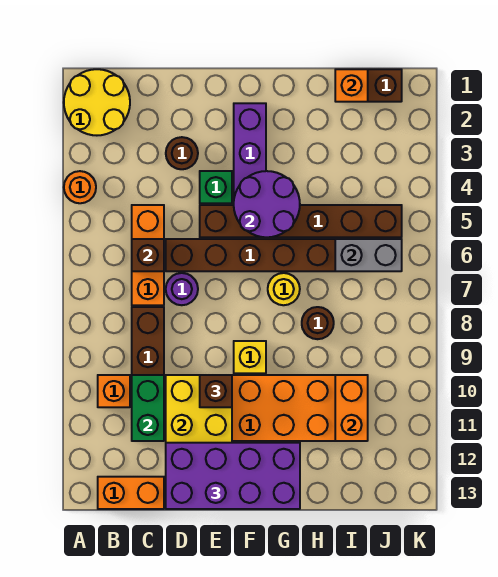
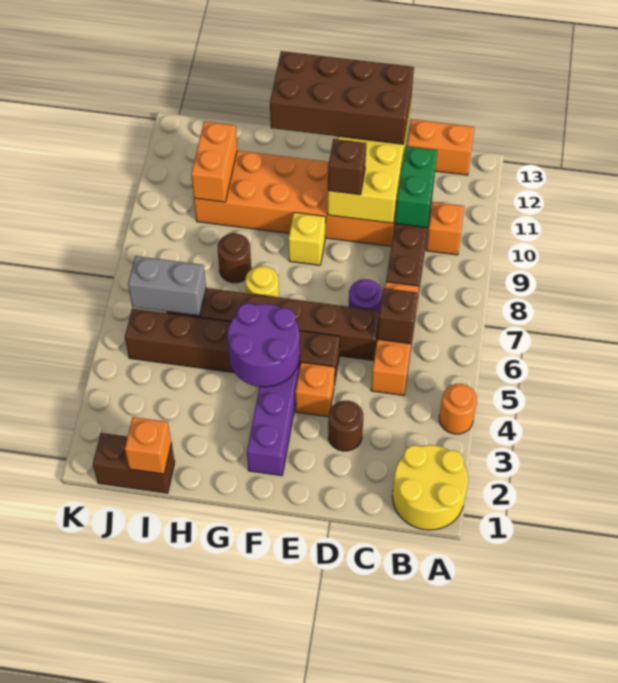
purple 2x4 brick [166,443,300,509] -> brown 2x4 brick [270,51,414,144]
green 1x1 brick [200,171,232,203] -> orange 1x1 brick [295,362,335,417]

